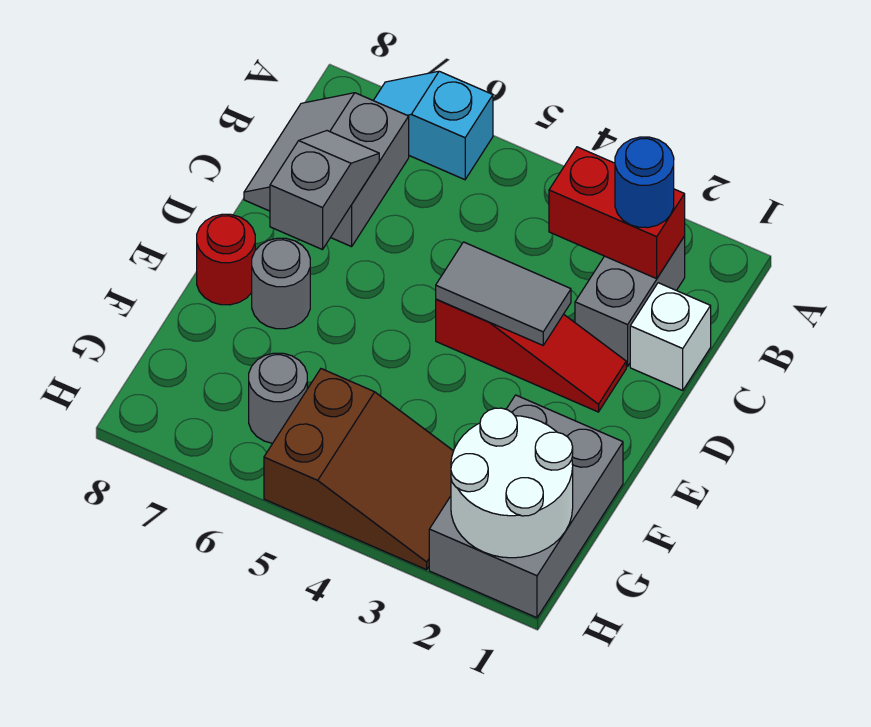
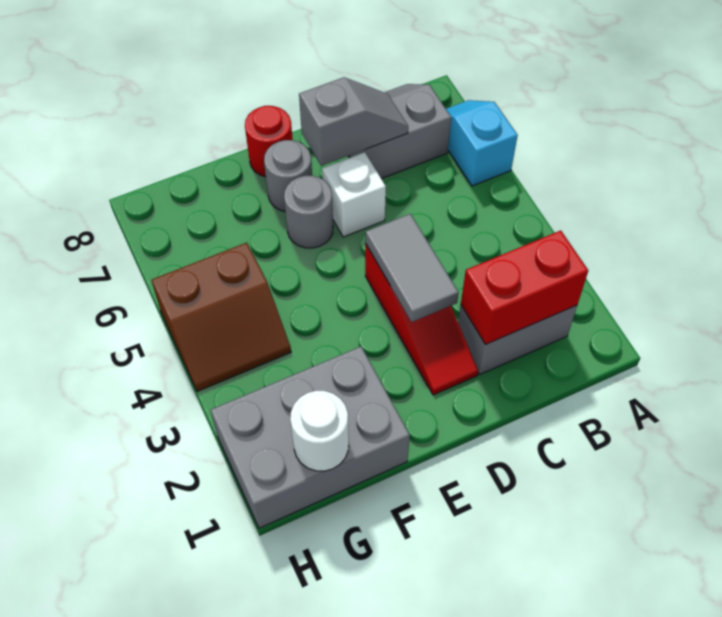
red 1x2 brick [549,147,685,279] -> red 1x2 brick turned to [461,231,588,345]
blue 1x1 round brick [615,137,674,228] -> none
white 1x1 brick [630,283,711,390] -> white 1x1 brick moved to [322,152,386,237]
white 2x2 round brick [451,408,573,558] -> white 1x1 round brick [290,391,349,471]
brown 2x3 slope [264,369,453,570] -> brown 2x2 slope [151,243,291,392]
grey 1x1 round brick [249,353,307,443] -> grey 1x1 round brick moved to [284,176,333,248]

